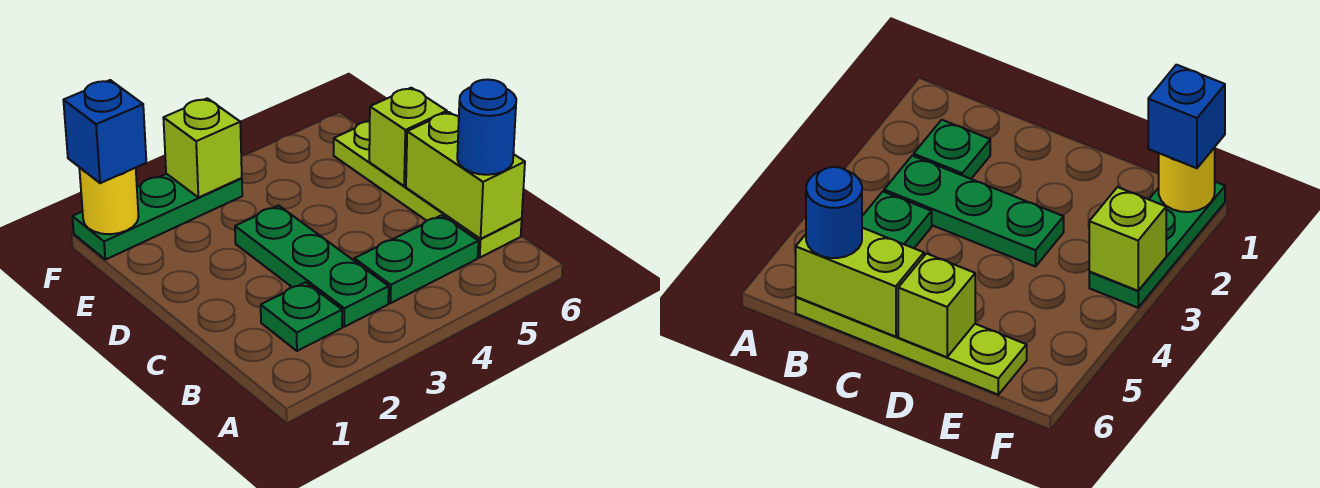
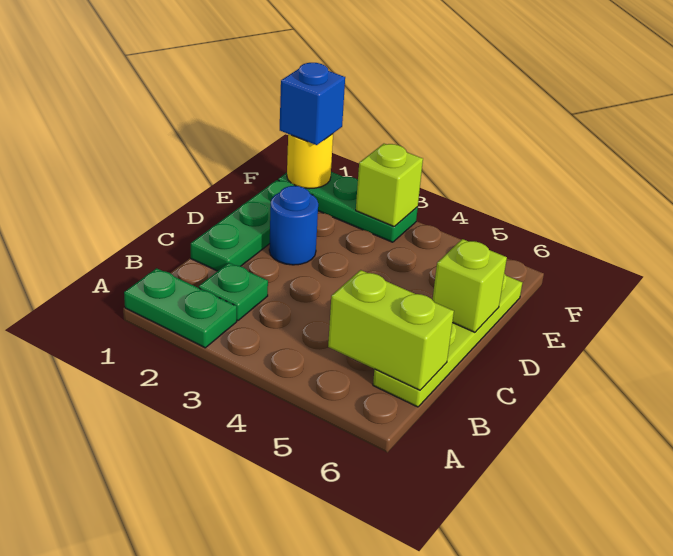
green 1x3 plate [235,206,389,327] -> green 1x3 plate moved to [191,180,295,271]
green 1x2 plate [354,215,478,303] -> green 1x2 plate moved to [124,268,237,348]
lime 1x2 brick [406,112,525,239] -> lime 1x2 brick turned to [328,270,454,390]
blue 1x1 round brick [457,80,516,175] -> blue 1x1 round brick moved to [269,186,318,265]

